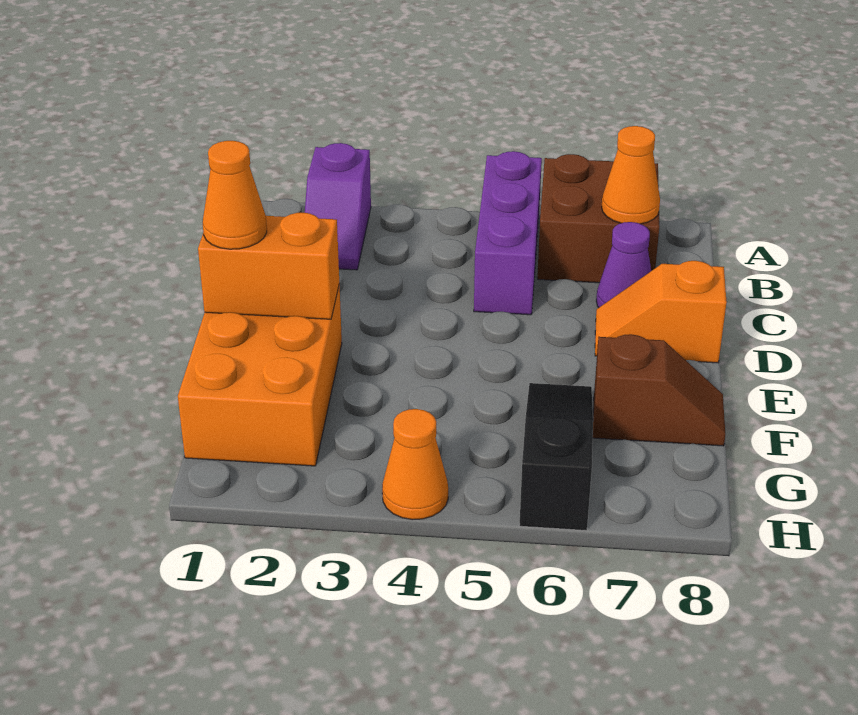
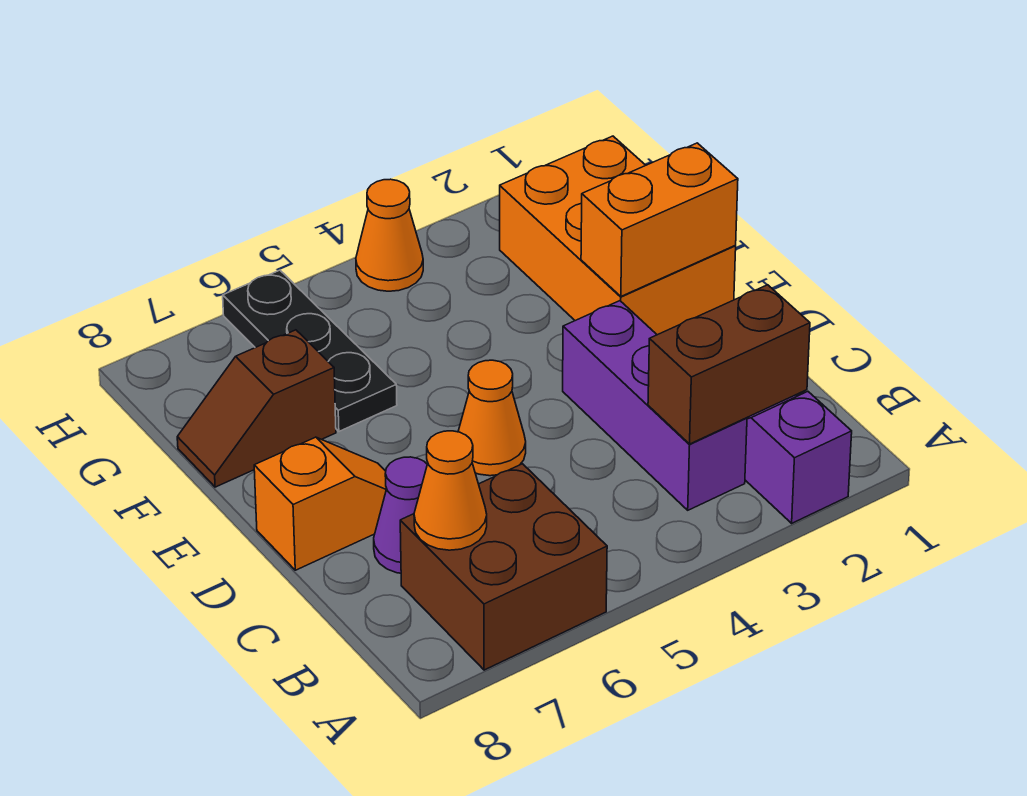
purple 1x3 brick [474,151,542,315] -> purple 1x3 brick moved to [563,301,747,510]
none -> brown 1x2 brick [648,285,810,444]
orange 1x1 cone [203,141,267,249] -> orange 1x1 cone moved to [458,360,526,476]
black 1x3 slope [519,383,593,531] -> black 1x3 plate [223,270,397,431]

